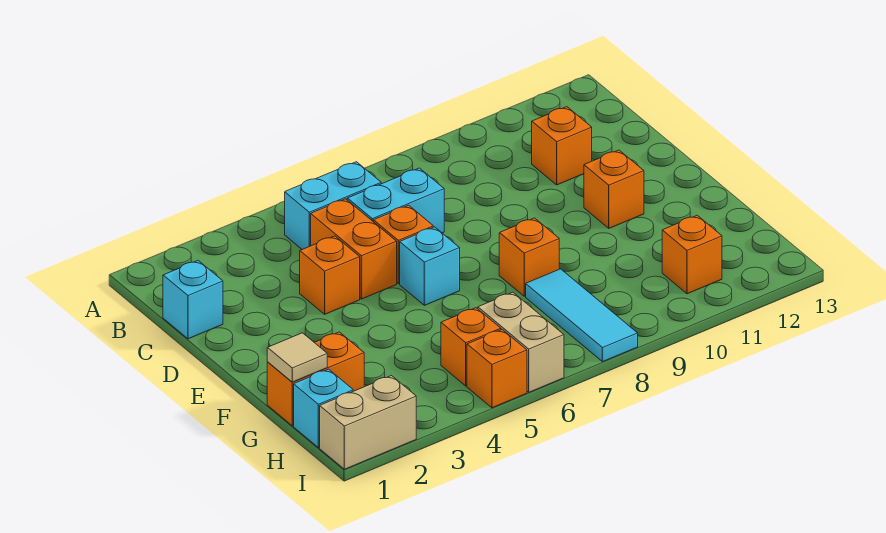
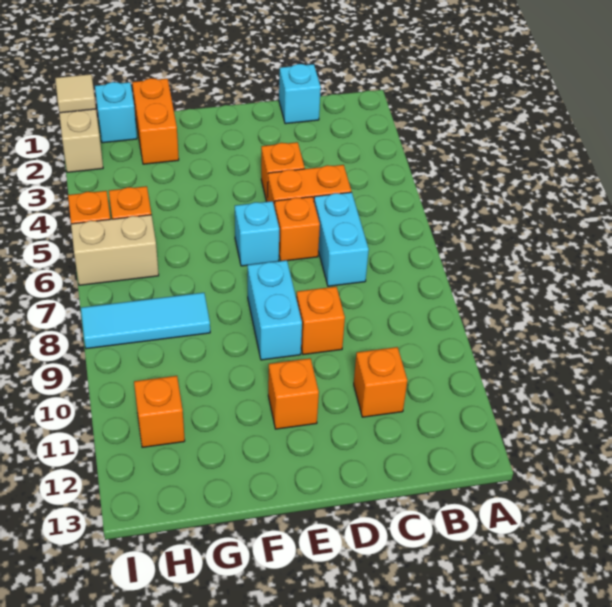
cyan 1x2 brick [285,162,381,249] -> cyan 1x2 brick moved to [247,260,302,360]
orange 1x1 brick [499,218,559,296] -> orange 1x1 brick moved to [296,287,345,355]
tan 1x1 tile [267,333,327,382] -> tan 1x1 tile moved to [55,74,96,113]

